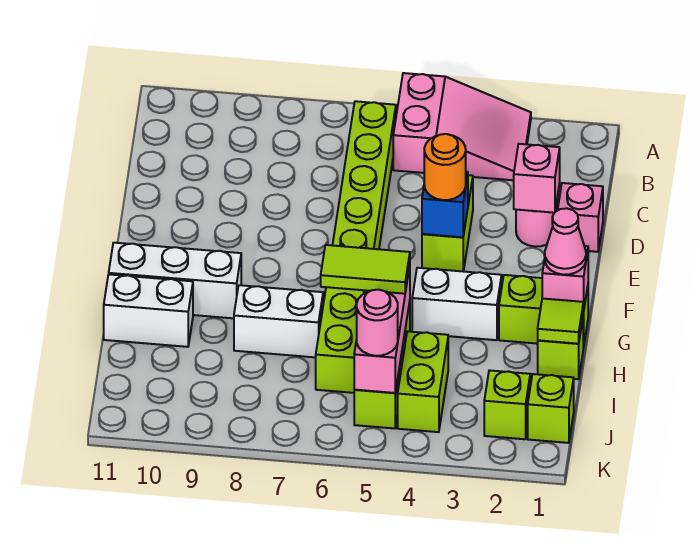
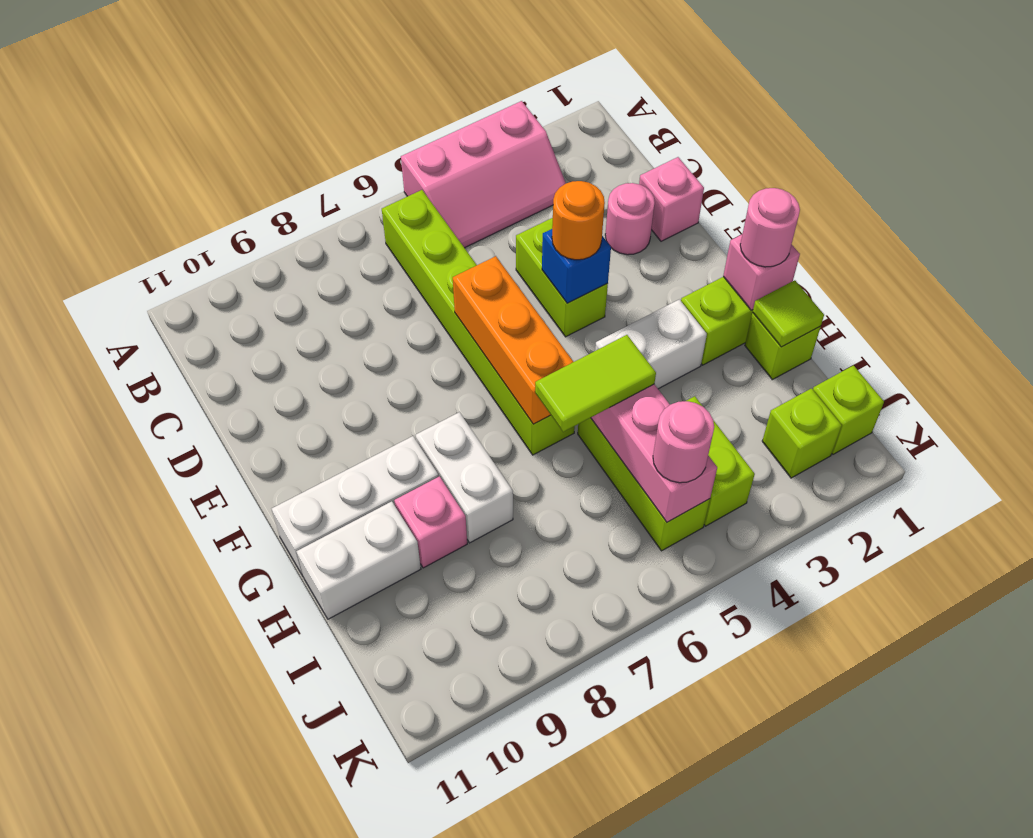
pink 2x3 slope [393,73,531,180] -> pink 2x3 slope turned to [401,101,566,248]
lime 1x8 brick [316,101,396,393] -> lime 1x6 brick [382,190,575,455]
pink 1x1 brick [514,144,560,213] -> pink 1x1 brick moved to [394,476,467,568]
none -> orange 1x3 brick [453,256,573,424]
pink 1x1 cone [545,208,586,275] -> pink 1x1 round brick [740,188,800,267]
white 1x2 brick [234,285,323,357] -> white 1x2 brick turned to [415,412,513,543]

